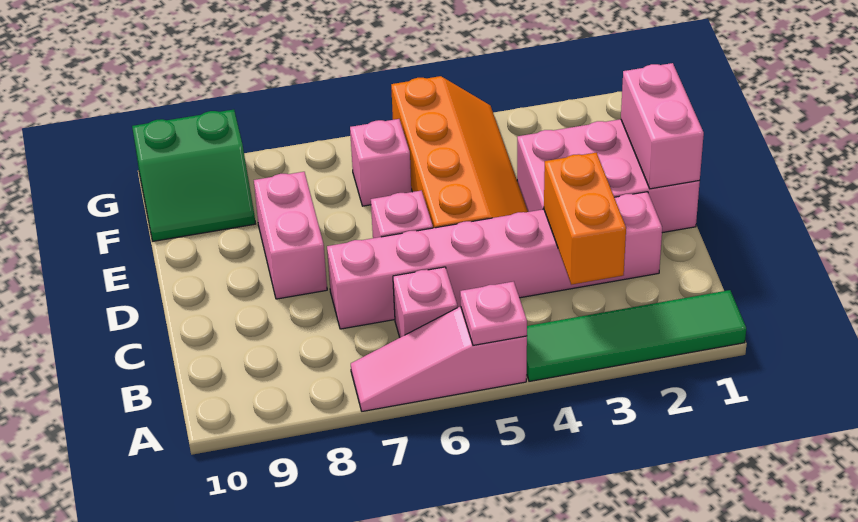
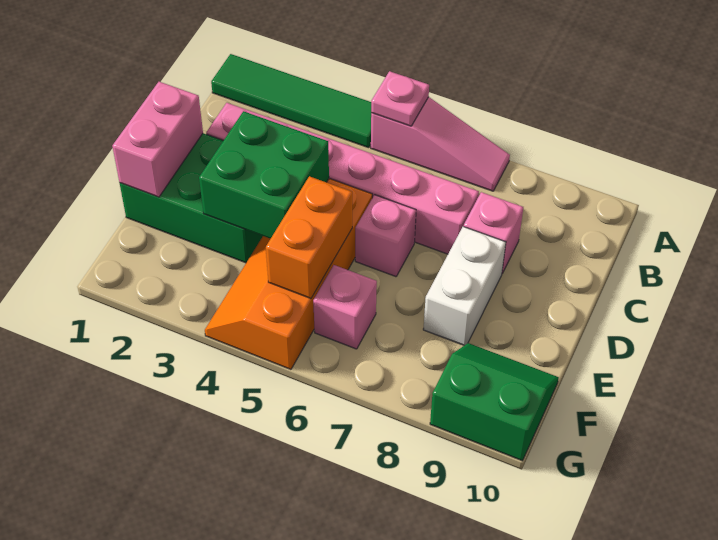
orange 1x2 brick [544,153,626,285] -> orange 1x2 brick moved to [266,176,352,298]
pink 1x1 brick [393,267,457,337] -> pink 1x1 brick moved to [464,192,523,273]
pink 2x3 brick [517,119,700,233] -> green 2x3 brick [120,133,263,263]
none -> green 2x2 brick [199,111,329,239]
pink 1x2 brick [254,172,327,299] -> white 1x2 brick [423,226,506,345]

